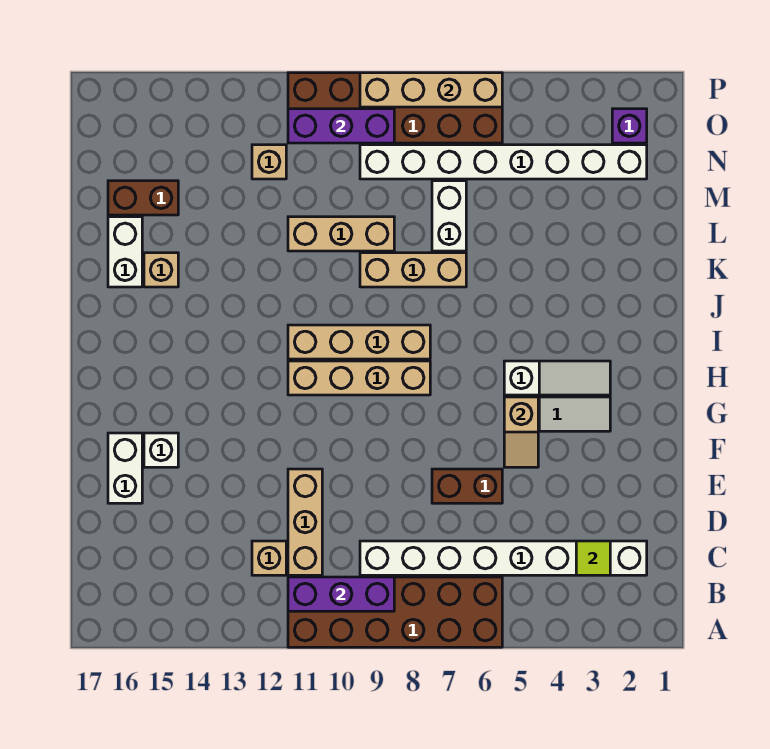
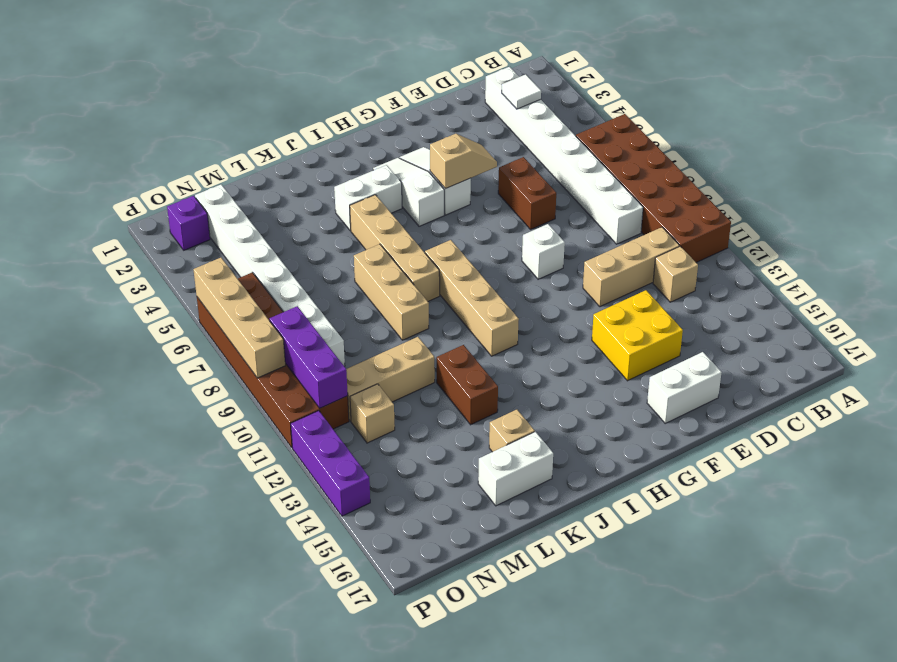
purple 1x3 brick [288,577,394,611] -> purple 1x3 brick moved to [291,411,370,516]
lime 1x1 tile [576,541,610,575] -> white 1x1 tile [502,74,541,109]
none -> yellow 2x2 brick [592,290,683,381]
white 1x1 brick [144,433,178,467] -> white 1x1 brick moved to [522,224,565,279]
tan 1x4 brick [288,361,430,395] -> tan 1x4 brick moved to [350,195,440,301]
white 1x2 brick [432,181,466,251] -> white 1x2 brick moved to [334,165,402,231]
tan 1x3 brick [288,217,394,251] -> tan 1x3 brick turned to [346,337,435,421]
brown 1x2 brick [108,181,178,215] -> brown 1x2 brick moved to [437,345,498,425]

